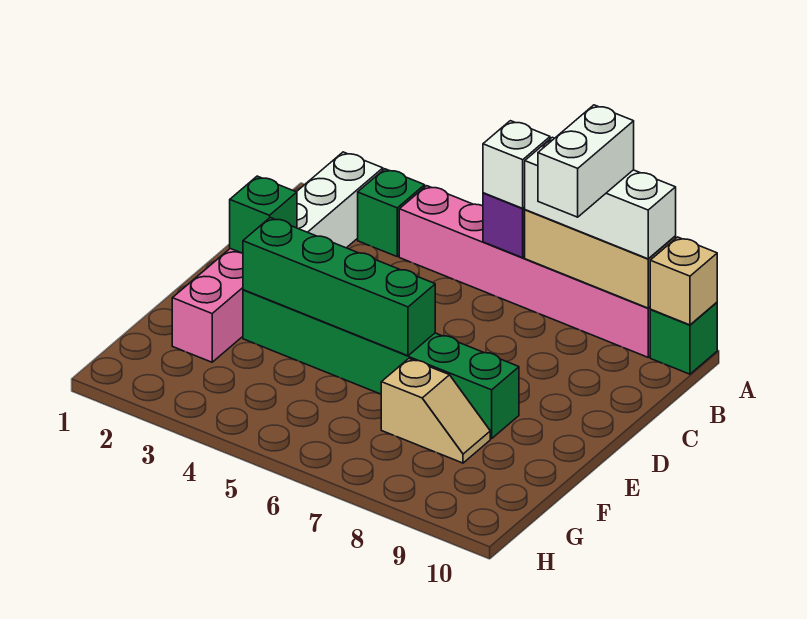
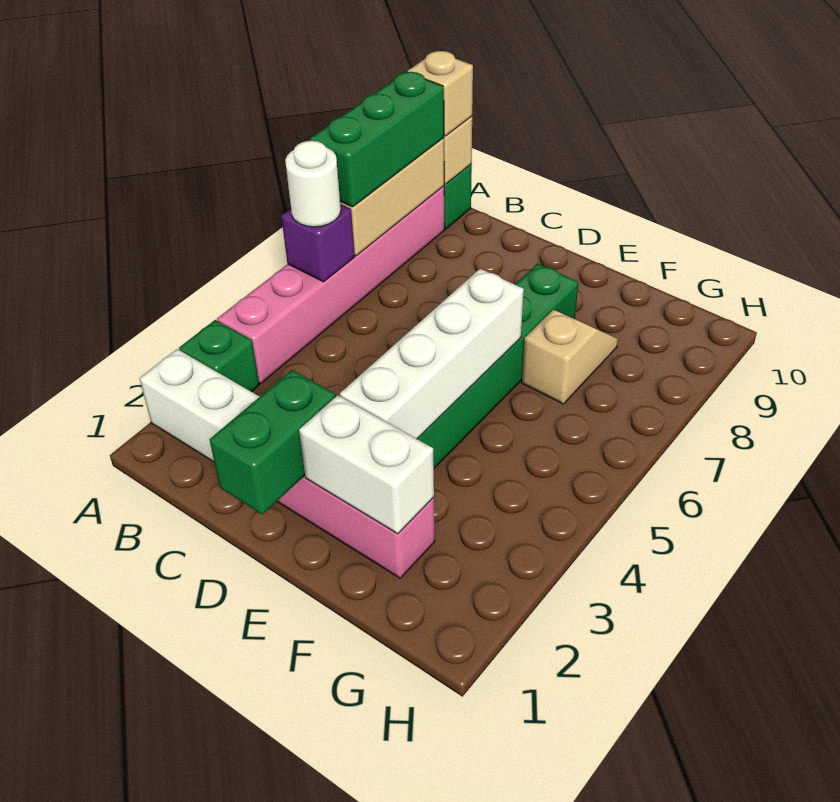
white 1x1 brick [483,121,550,208] -> white 1x1 round brick [285,141,341,227]
white 1x3 brick [525,137,676,259] -> green 1x3 brick [310,72,444,207]
white 1x2 brick [538,105,634,217] -> white 1x2 brick moved to [299,395,434,534]
none -> tan 1x1 brick [408,51,473,136]
green 1x1 brick [230,176,297,253] -> green 1x2 brick [210,370,336,514]
green 1x4 brick [243,218,435,356] -> white 1x4 brick [340,269,524,439]

